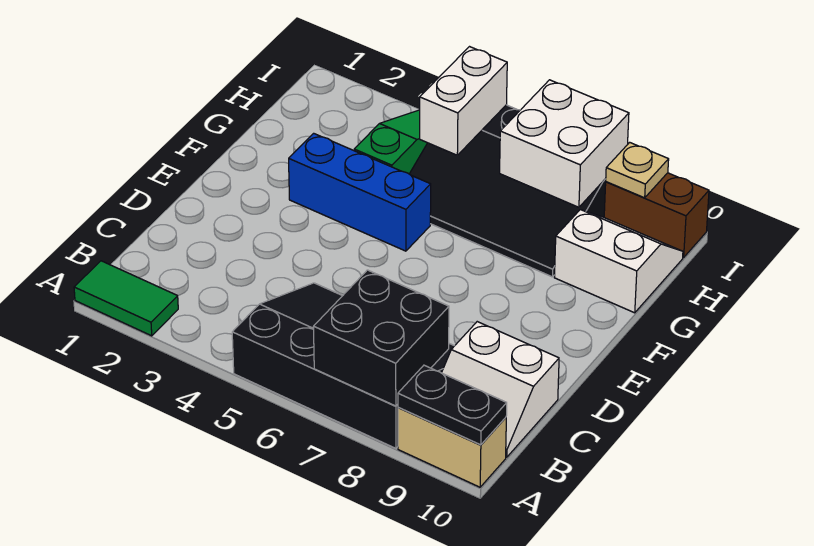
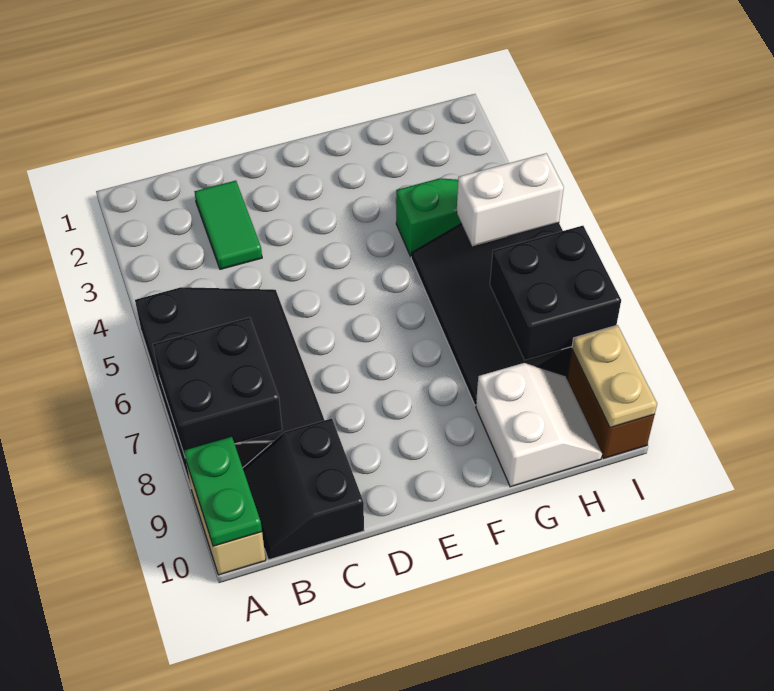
green 1x2 tile [74,261,178,336] -> green 1x2 tile moved to [194,181,262,269]
black 1x2 plate [398,365,507,445] -> green 1x2 plate [184,436,262,546]
white 2x2 slope [442,322,559,457] -> black 2x2 slope [243,418,364,560]
blue 1x3 brick [289,133,431,251] -> none
white 2x2 brick [500,80,629,207] -> black 2x2 brick [490,226,621,360]
tan 1x1 plate [606,142,669,198] -> tan 1x2 plate [572,325,657,428]

